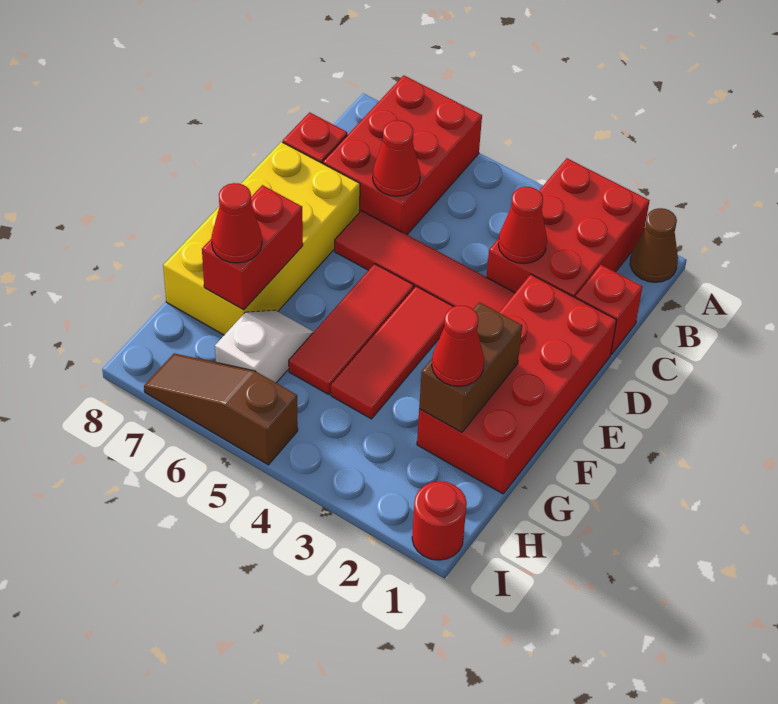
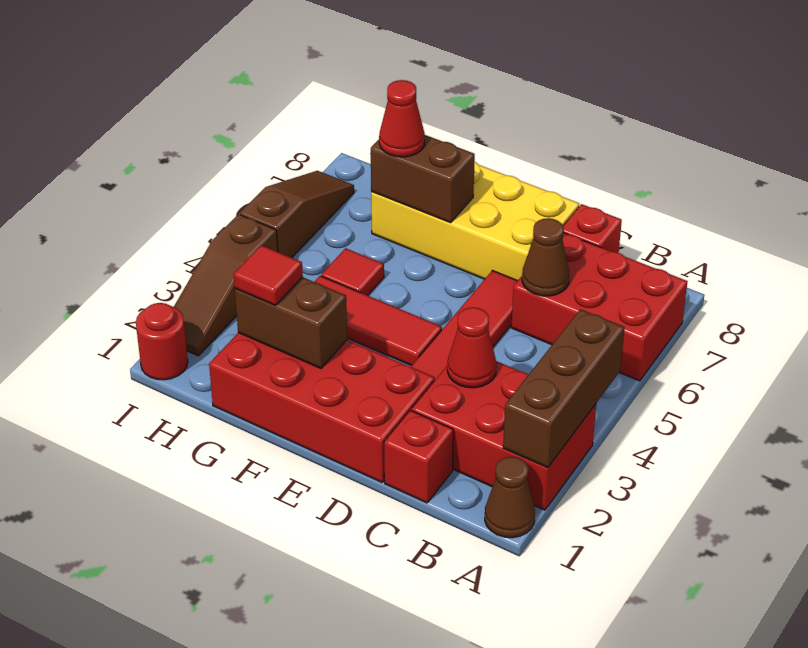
none -> brown 1x3 brick [503,309,625,468]
red 1x1 cone [373,120,420,196] -> brown 1x1 cone [522,218,569,296]
red 1x3 tile [289,264,414,395] -> red 1x1 tile [321,248,384,295]
red 1x2 brick [202,185,303,310] -> brown 1x2 brick [371,135,475,223]
red 1x1 cone [432,305,484,386] -> red 1x1 tile [234,245,303,305]
white 1x2 slope [215,310,313,383] -> none
none -> brown 1x3 slope [174,214,278,356]

